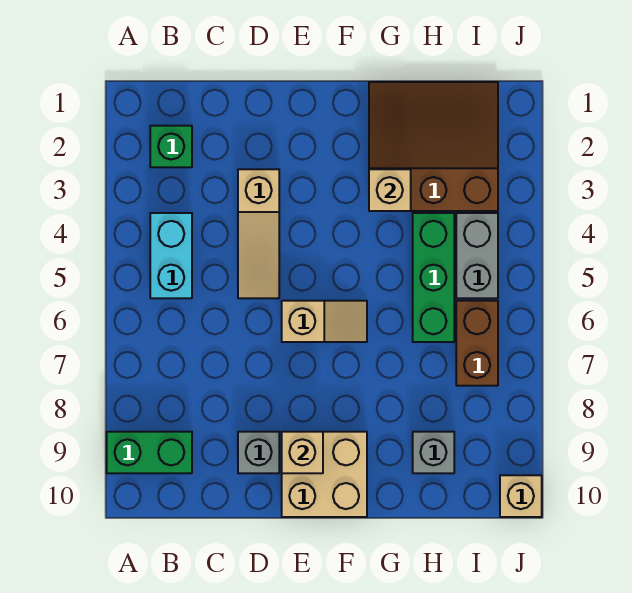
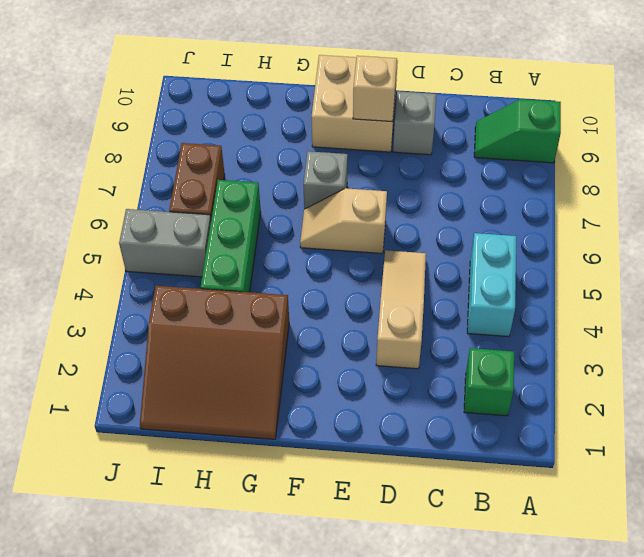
green 1x2 brick [107,432,192,473] -> green 1x2 slope [474,99,561,163]
tan 1x1 brick [369,169,411,211] -> none
grey 1x1 brick [413,432,454,473] -> grey 1x1 brick moved to [303,151,348,209]
grey 1x2 brick [456,213,498,298] -> grey 1x2 brick turned to [119,209,211,277]
tan 1x1 brick [500,475,542,517] -> none

